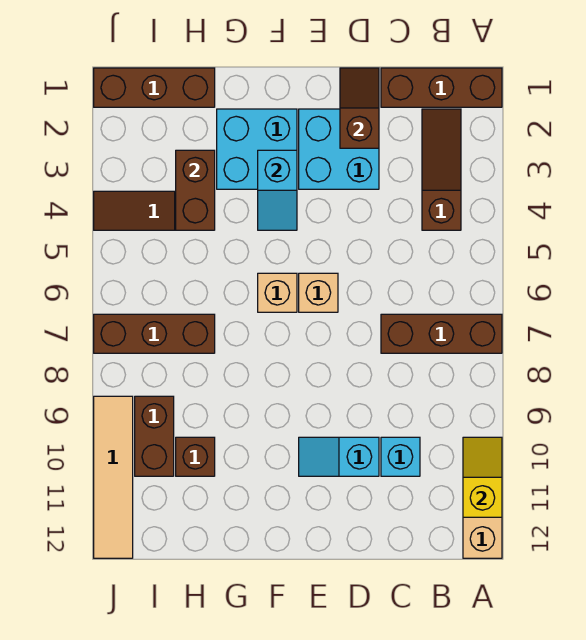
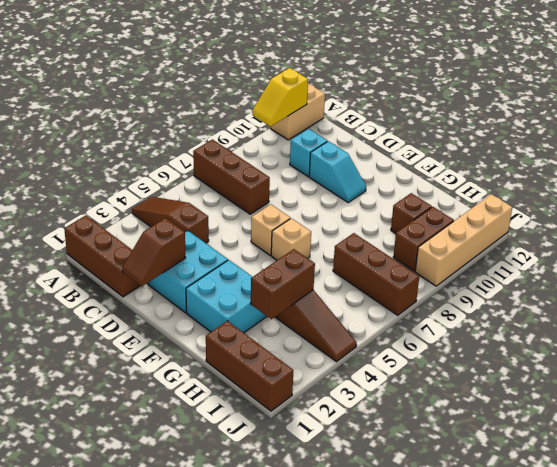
brown 1x3 slope [422,109,461,230] -> brown 1x3 slope turned to [132,197,209,243]
cyan 1x2 slope [258,150,297,230] -> none
tan 1x4 tile [94,396,133,558] -> tan 1x4 brick [415,194,512,286]

